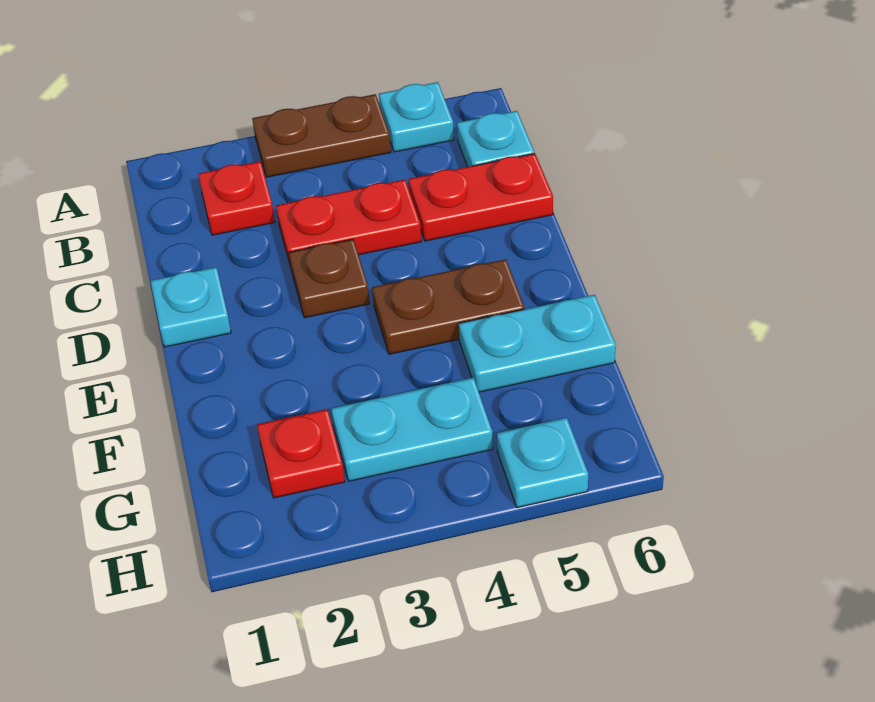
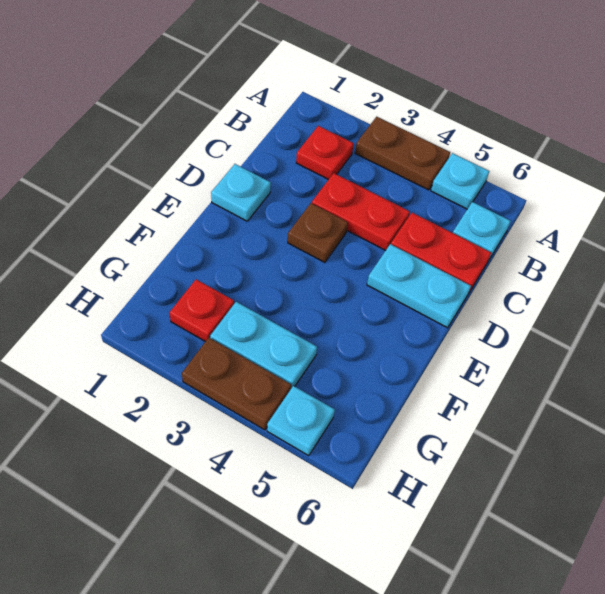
brown 1x2 plate [372,259,524,354] -> brown 1x2 plate moved to [182,338,291,430]
cyan 1x2 plate [459,295,616,392] -> cyan 1x2 plate moved to [367,244,471,328]

